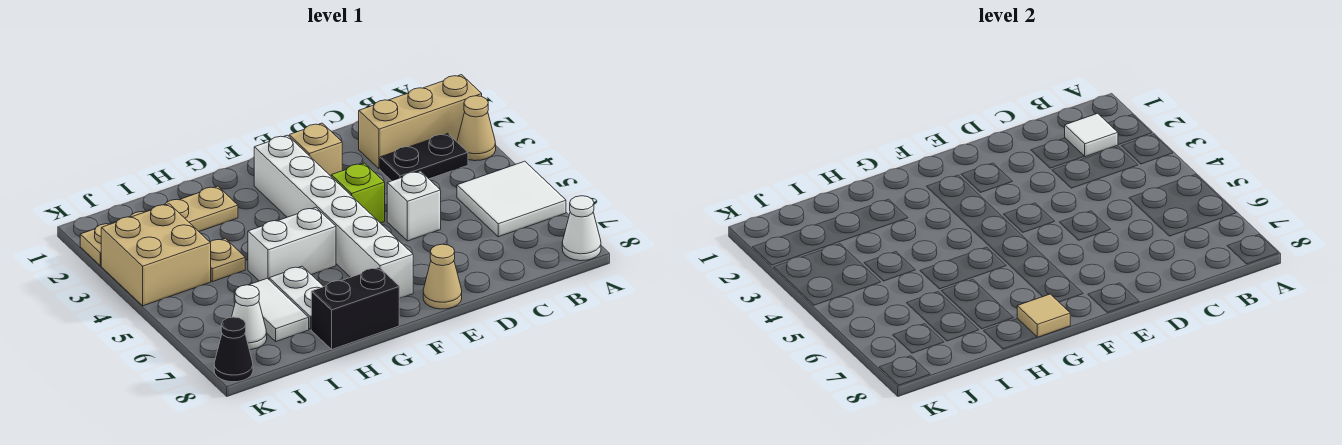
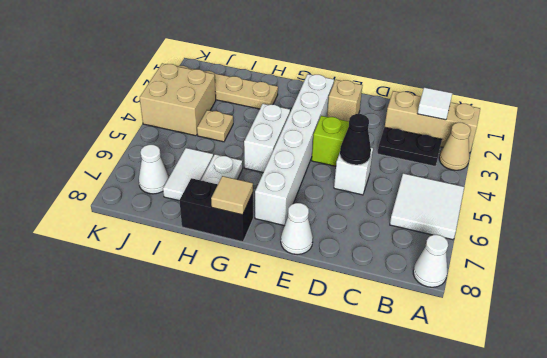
tan 1x1 cone [423,244,462,309] -> white 1x1 cone [281,203,313,255]
white 1x2 brick [248,208,336,281] -> white 1x2 brick turned to [244,104,290,173]
black 1x1 cone [214,317,253,382] -> black 1x1 cone moved to [340,114,371,165]

